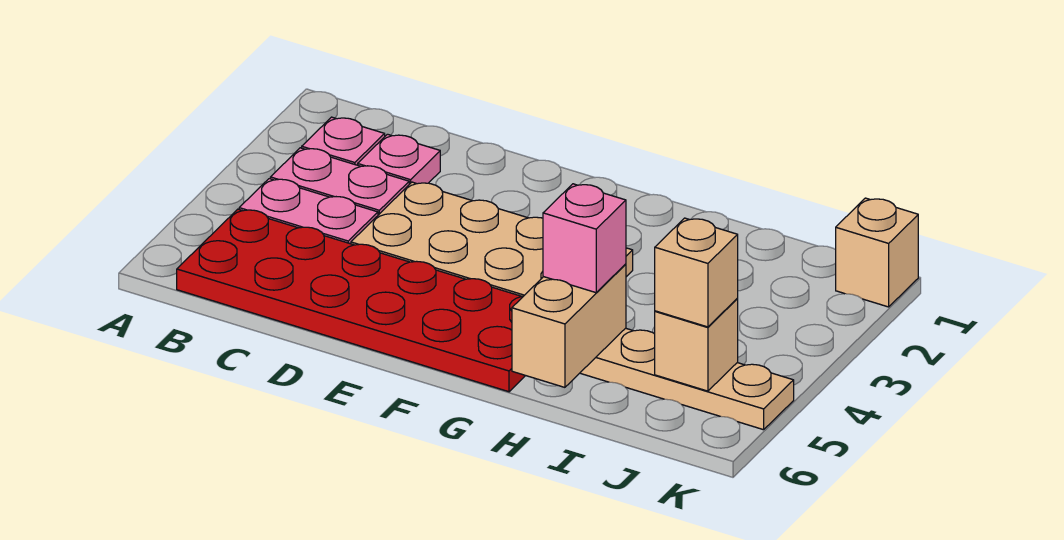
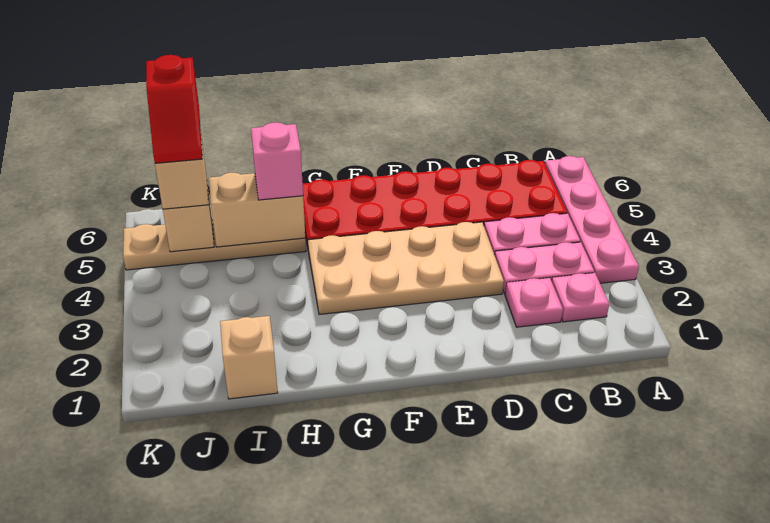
none -> pink 1x4 plate [545,156,639,283]
tan 1x2 brick [512,264,626,387] -> tan 1x2 brick turned to [209,173,305,247]
none -> red 1x2 slope [146,55,202,163]
tan 1x1 brick [836,198,918,307] -> tan 1x1 brick moved to [220,316,278,399]

